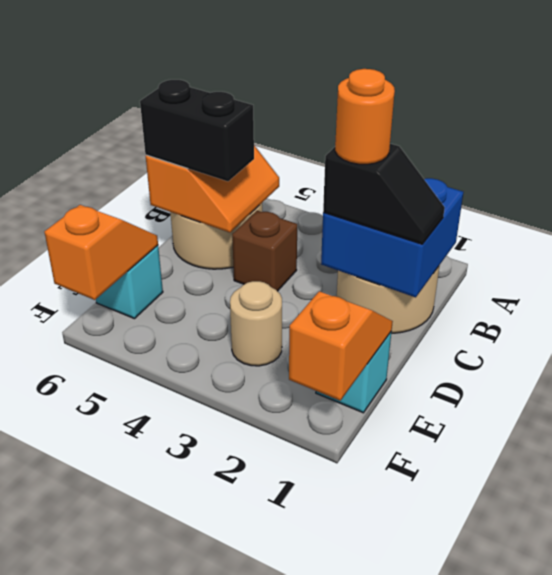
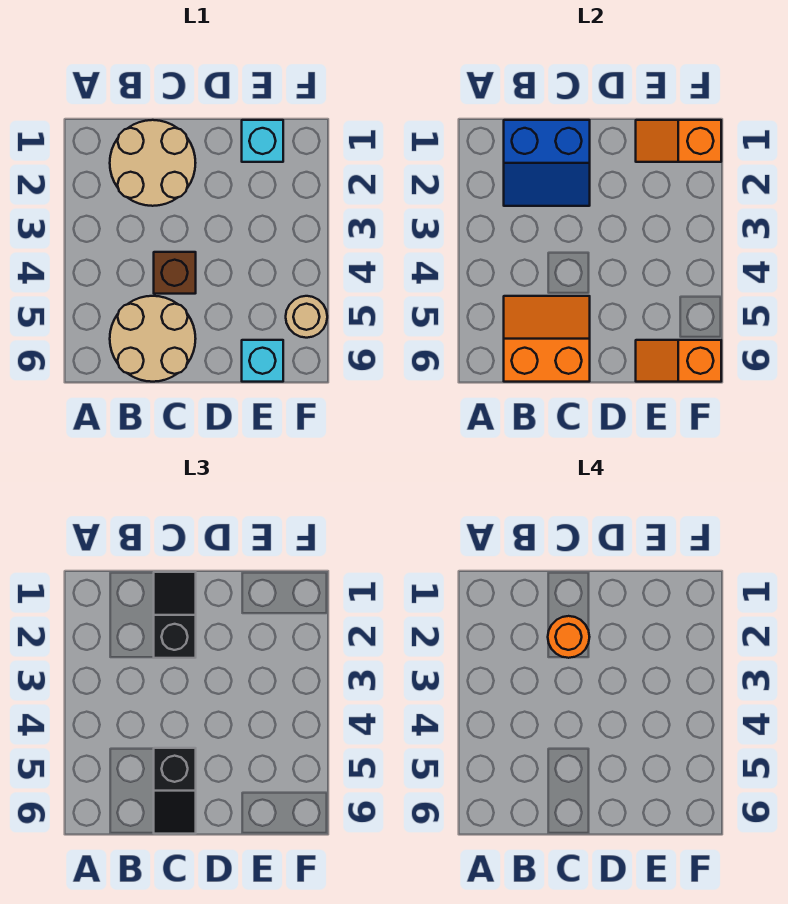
blue 2x2 brick [321,178,463,297] -> blue 2x2 slope [504,120,590,206]
black 1x2 brick [140,80,254,181] -> black 1x2 slope [154,748,196,834]
tan 1x1 round brick [230,281,282,366] -> tan 1x1 round brick moved to [286,296,327,338]

